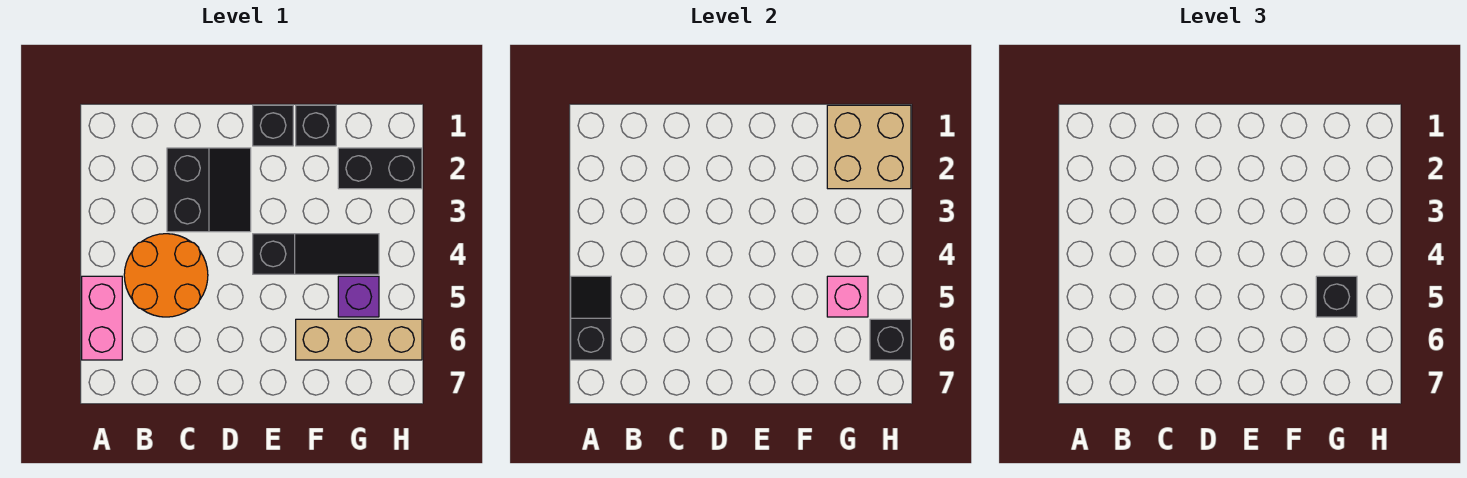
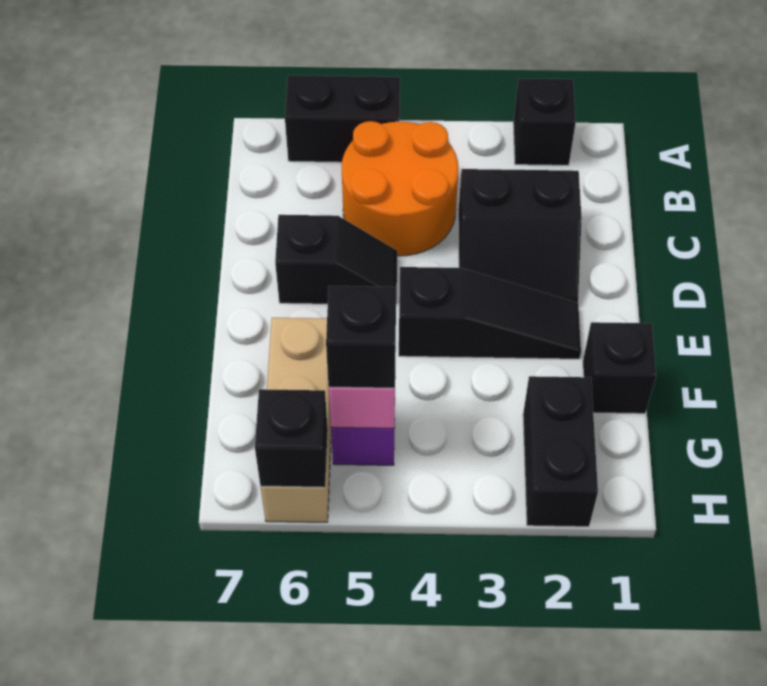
pink 1x2 brick [82,276,122,360] -> black 1x2 brick [285,75,400,162]
black 1x2 slope [571,276,611,360] -> black 1x2 slope moved to [275,215,397,304]
black 1x1 brick [253,105,293,146] -> black 1x1 brick moved to [513,78,576,165]
black 1x3 slope [253,234,379,274] -> black 1x3 slope turned to [399,267,581,359]
tan 2x2 brick [827,105,911,189] -> none

